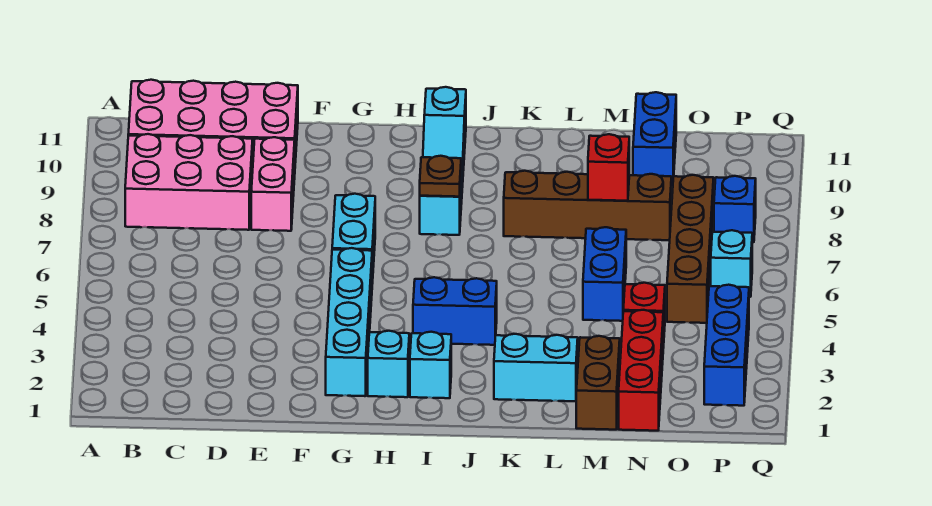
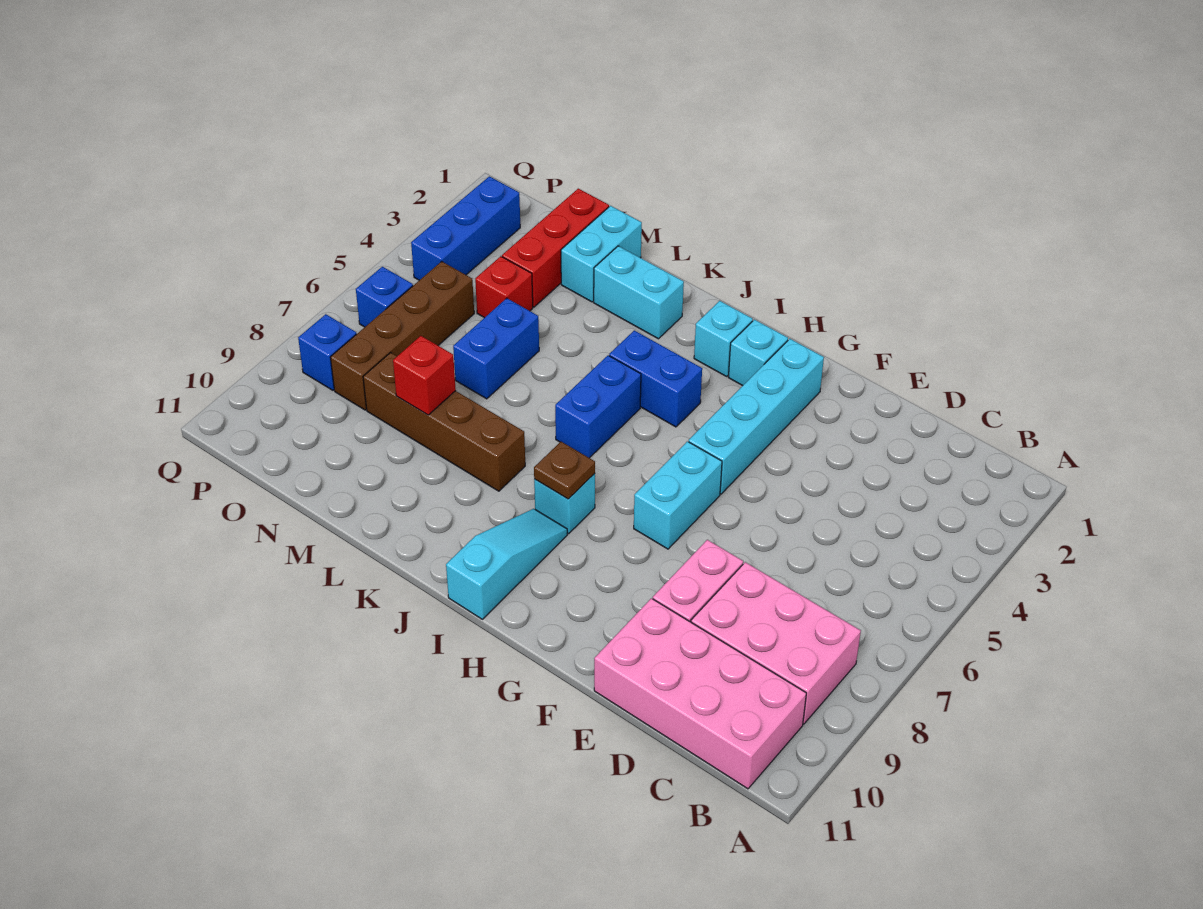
brown 1x2 brick [576,336,620,430] -> cyan 1x2 brick [561,206,642,302]
blue 1x2 brick [633,92,676,186] -> blue 1x2 brick moved to [555,355,641,458]
cyan 1x1 brick [711,230,752,297] -> blue 1x1 brick [356,267,413,327]

